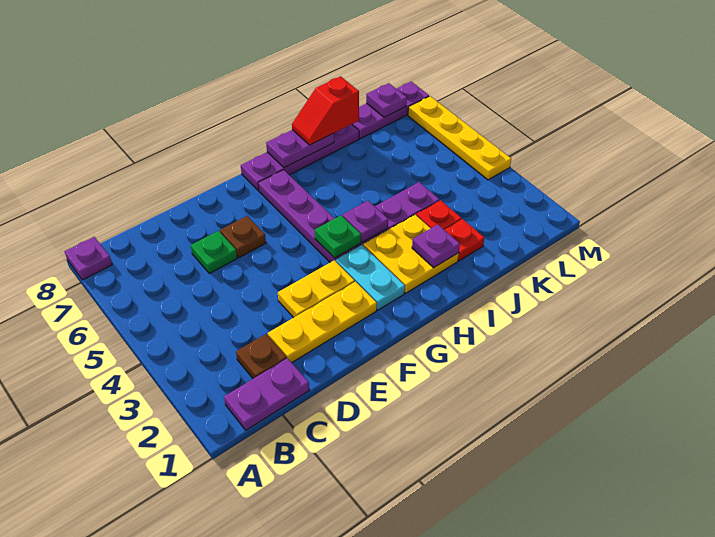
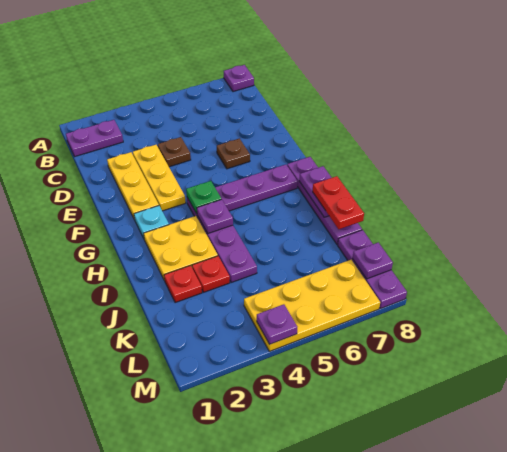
purple 1x2 plate [224,358,309,430] -> purple 1x2 plate turned to [66,120,123,157]
brown 1x1 plate [236,334,287,379] -> brown 1x1 plate moved to [158,137,191,167]
green 1x1 plate [191,231,237,273] -> none
yellow 1x2 plate [278,260,355,318] -> yellow 1x3 plate [133,145,186,211]
cyan 1x2 plate [336,245,405,310] -> cyan 1x1 plate [134,206,169,238]
purple 1x1 plate [412,225,460,268] -> purple 1x1 plate moved to [257,304,297,344]
red 1x2 slope [292,76,359,145] -> red 1x2 plate [313,176,364,229]
yellow 1x4 plate [408,96,511,180] -> yellow 2x4 plate [244,260,380,351]

